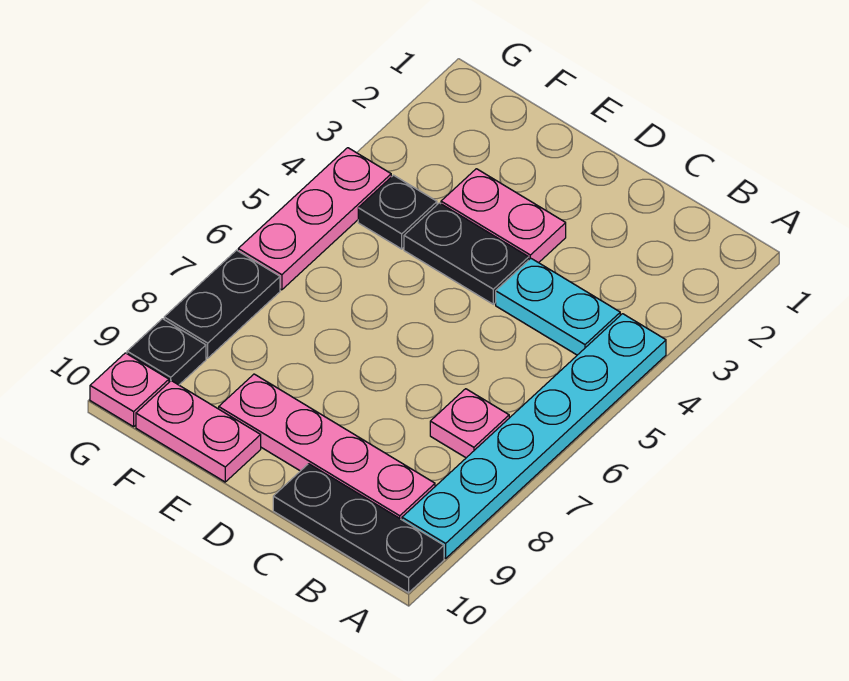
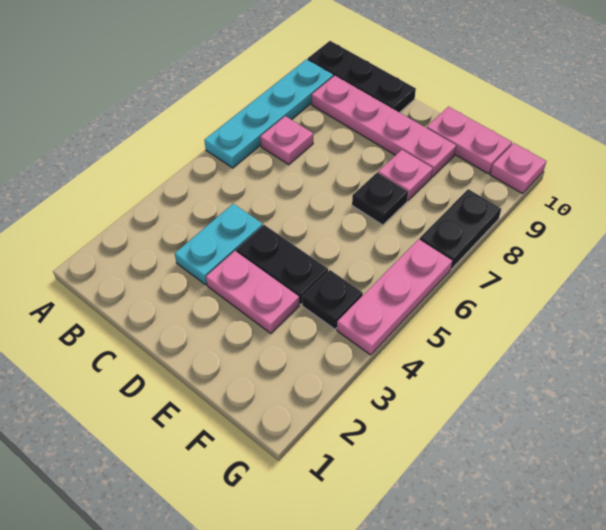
cyan 1x6 plate [402,314,666,558] -> cyan 1x4 plate [204,59,333,168]
cyan 1x2 plate [496,258,620,355] -> cyan 1x2 plate turned to [175,204,263,285]
none -> pink 1x1 plate [378,150,433,200]
black 1x1 plate [127,319,206,385] -> black 1x1 plate moved to [352,173,408,225]

